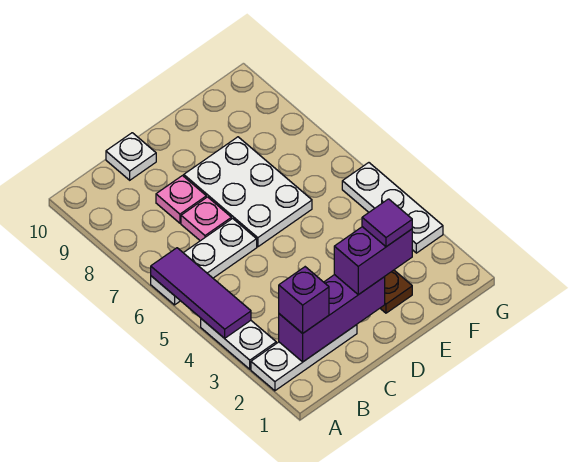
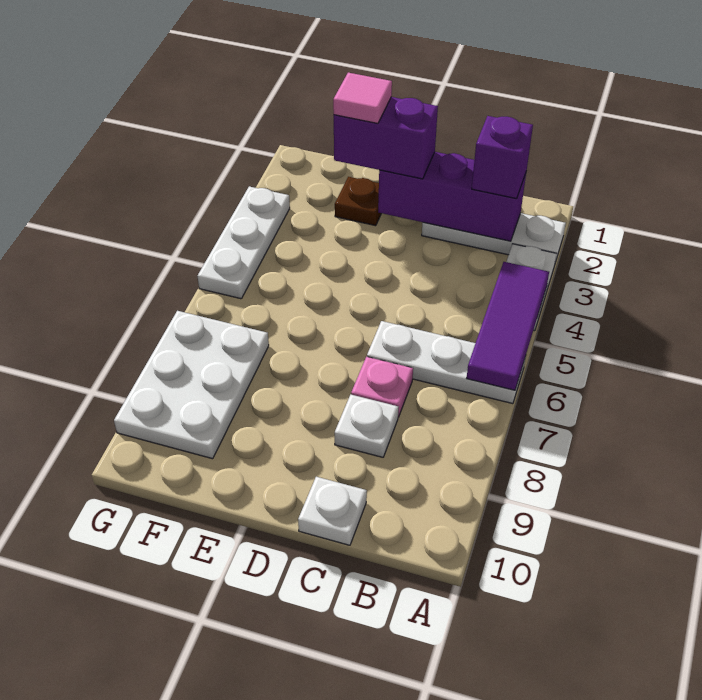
pink 1x1 plate [156,176,206,223] -> white 1x1 plate [335,395,398,457]
white 2x3 plate [184,137,312,247] -> white 2x3 plate moved to [114,311,269,459]
purple 1x1 tile [362,199,412,247] -> pink 1x1 tile [333,73,392,123]

